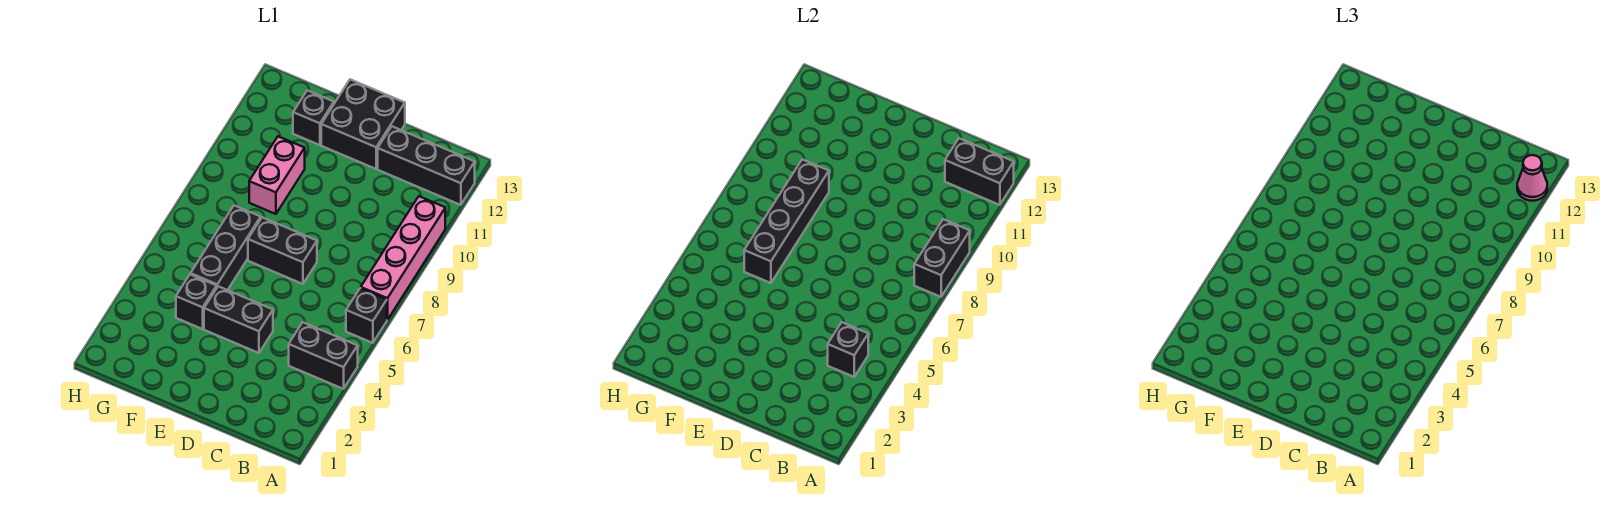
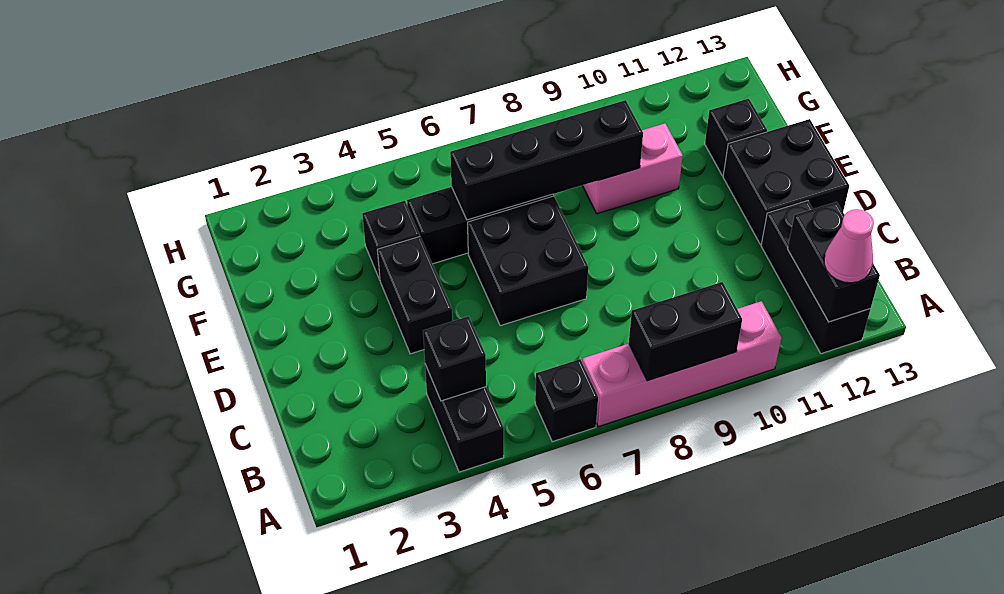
black 1x2 brick [248,217,317,284] -> black 2x2 brick [468,196,588,326]

